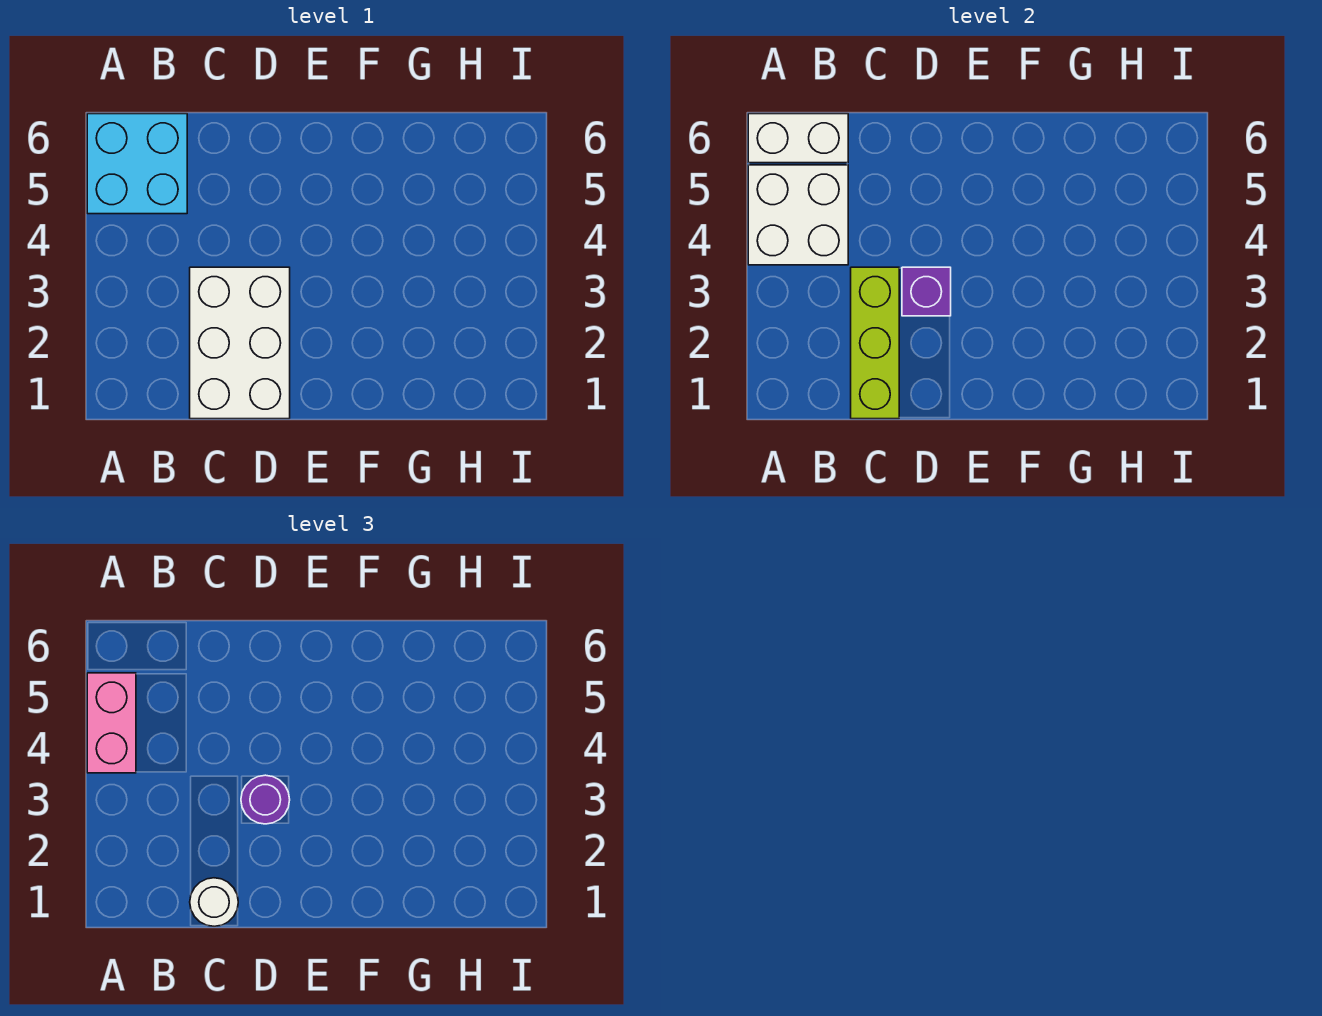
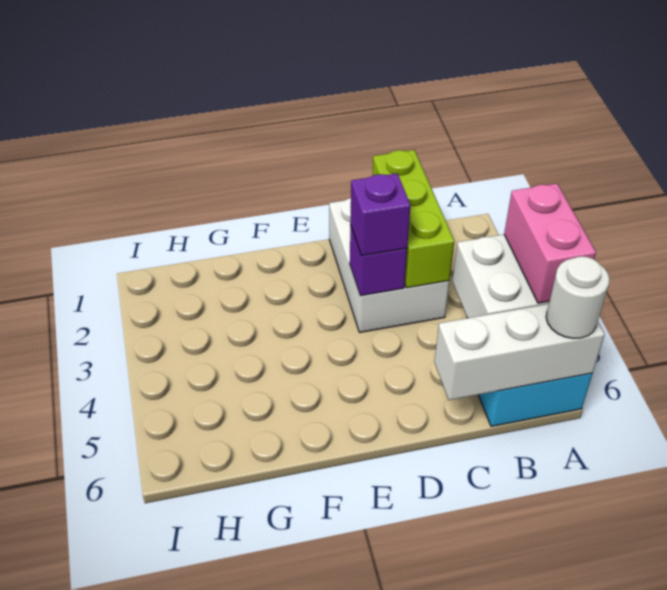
white 1x2 brick [748,114,848,163] -> white 1x3 brick [434,304,605,400]
white 1x1 round brick [190,878,238,926] -> white 1x1 round brick moved to [546,256,610,338]
purple 1x1 round brick [241,775,290,824] -> purple 1x1 brick [350,173,411,256]

